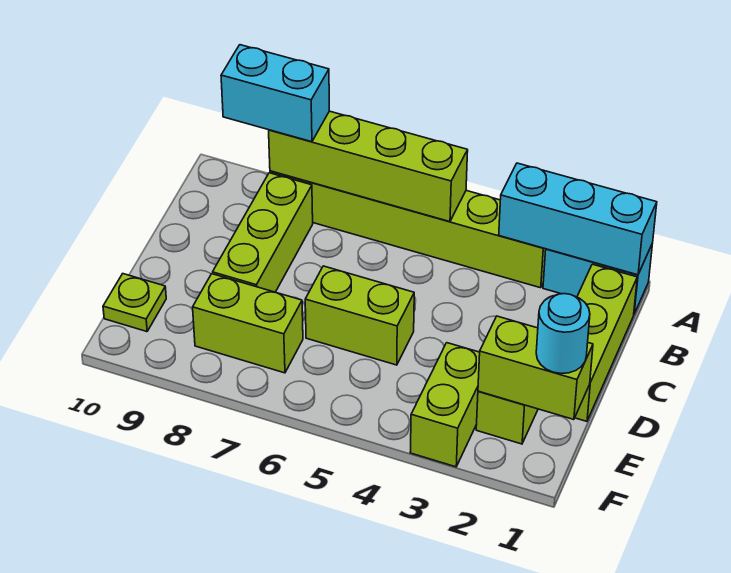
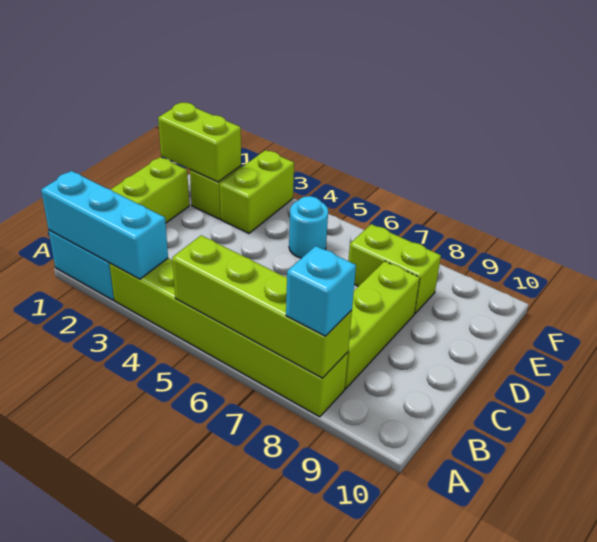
cyan 1x2 brick [221,45,329,142] -> cyan 1x1 brick [286,246,356,336]
lime 1x2 brick [305,266,414,365] -> none
cyan 1x1 round brick [536,294,590,374] -> cyan 1x1 round brick moved to [289,196,328,258]
lime 1x1 plate [103,274,166,332] -> none

